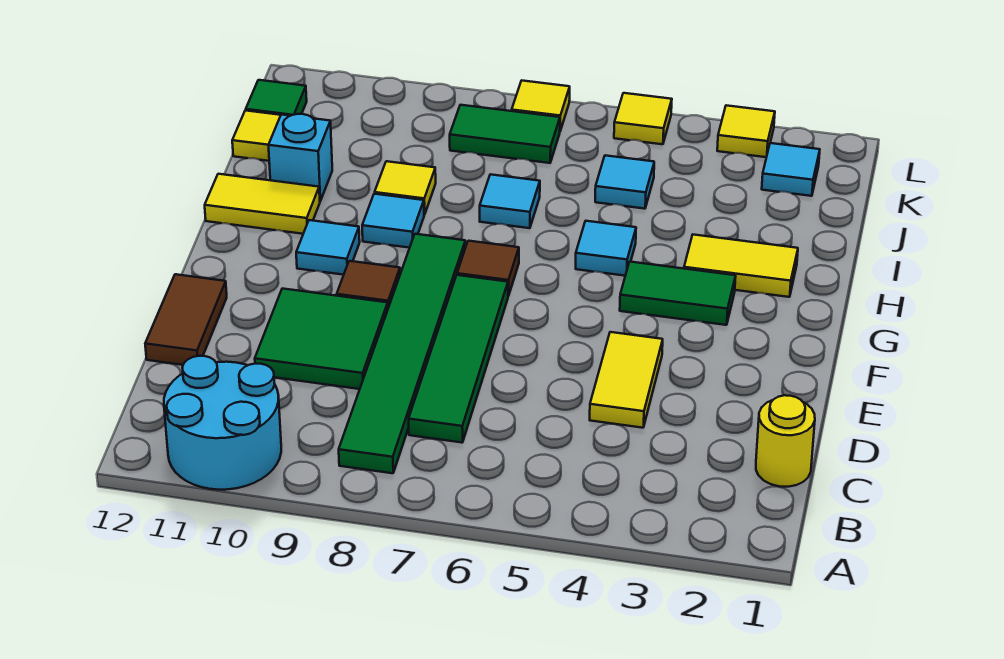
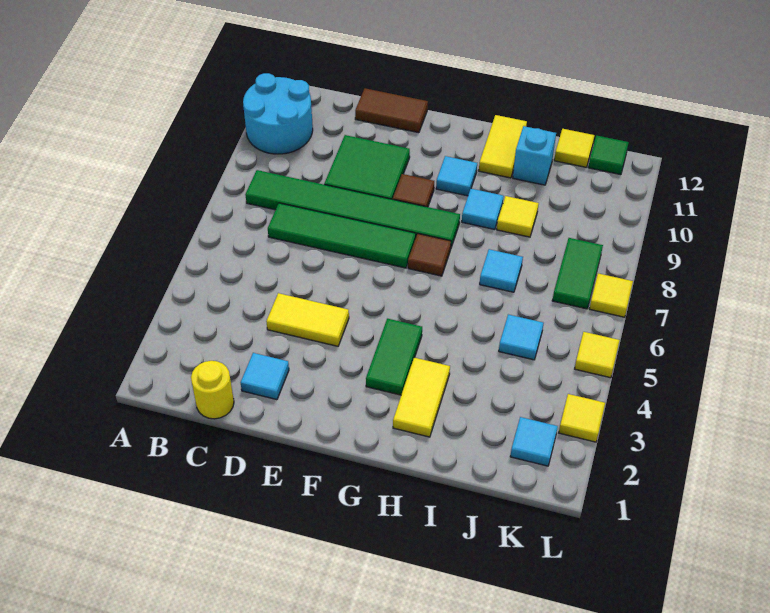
cyan 1x1 tile [576,221,636,276] -> cyan 1x1 tile moved to [241,353,289,400]

